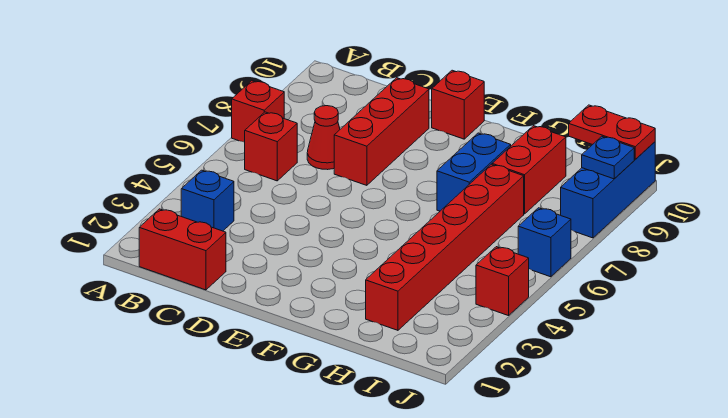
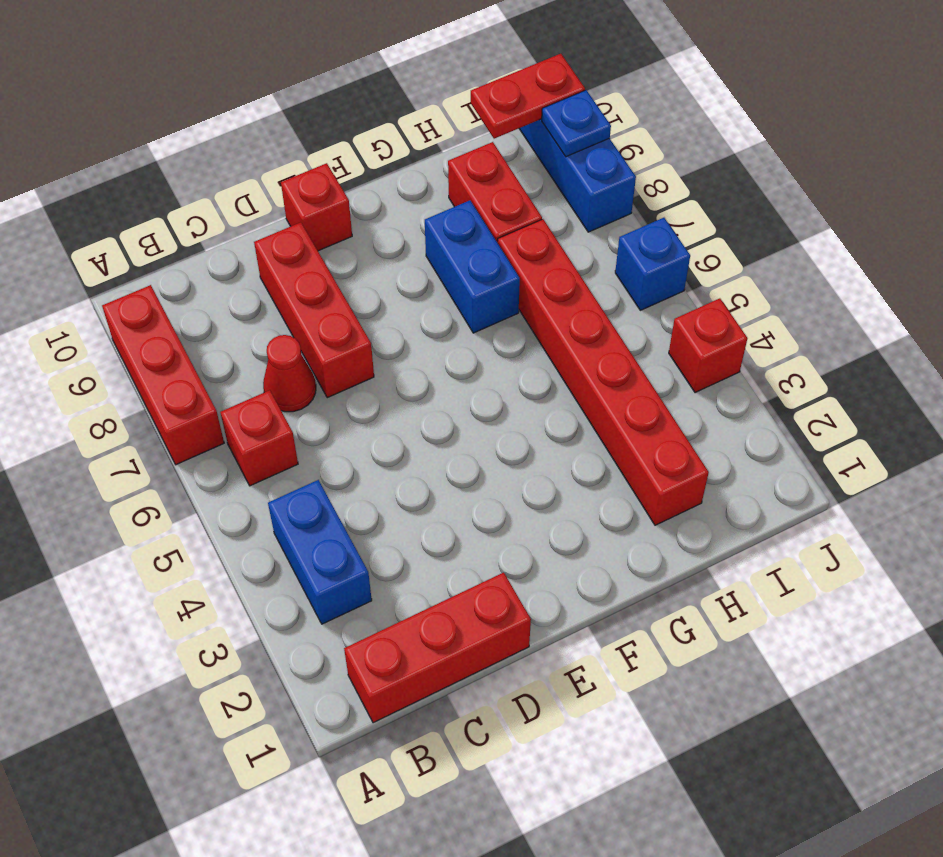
red 1x1 brick [232,81,284,142] -> red 1x3 brick [102,285,224,465]
red 1x2 brick [139,209,226,290] -> red 1x3 brick [344,573,531,723]
blue 1x1 brick [181,170,234,231] -> blue 1x2 brick [268,480,372,624]

